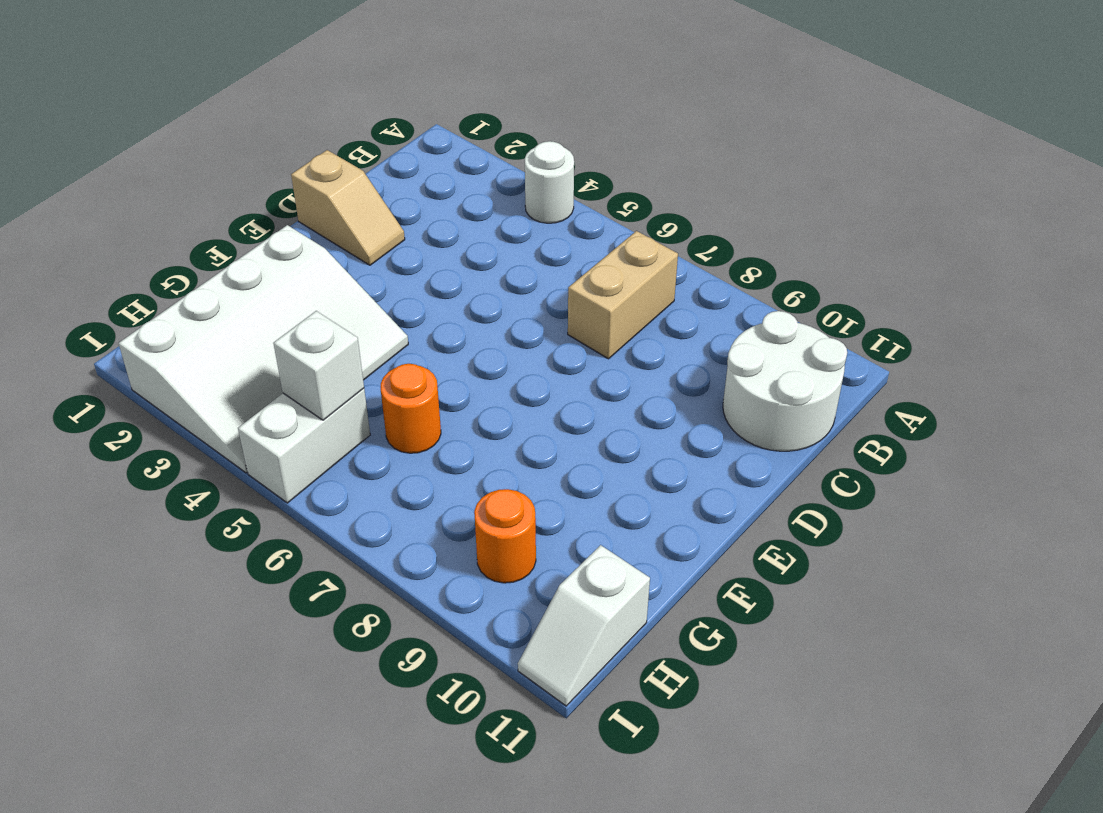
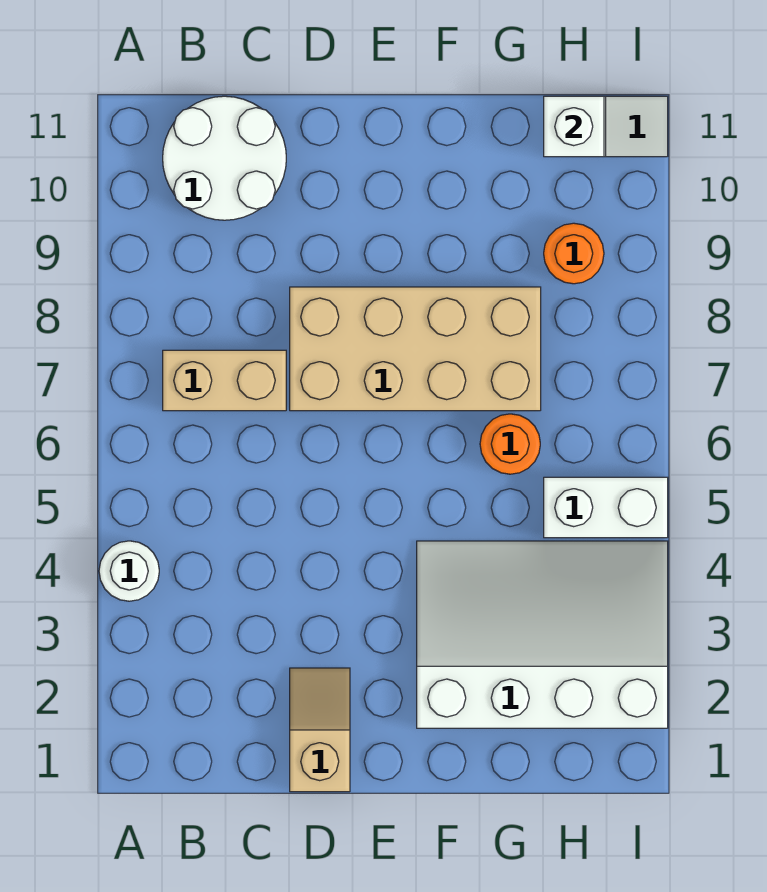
none -> tan 2x4 brick [290,287,541,411]
white 1x1 brick [273,311,364,420] -> white 1x1 brick moved to [544,96,604,157]

